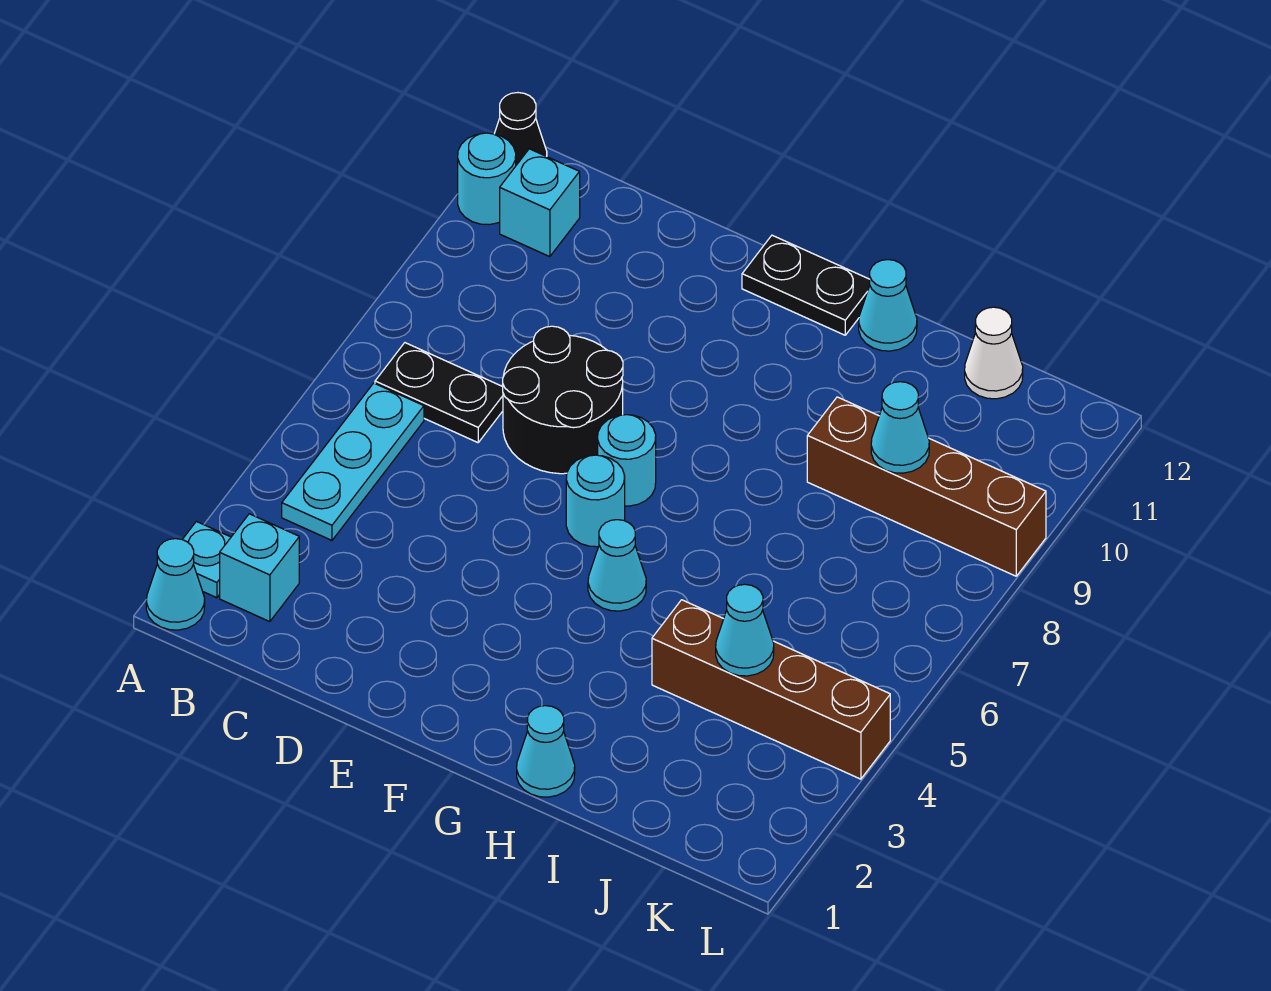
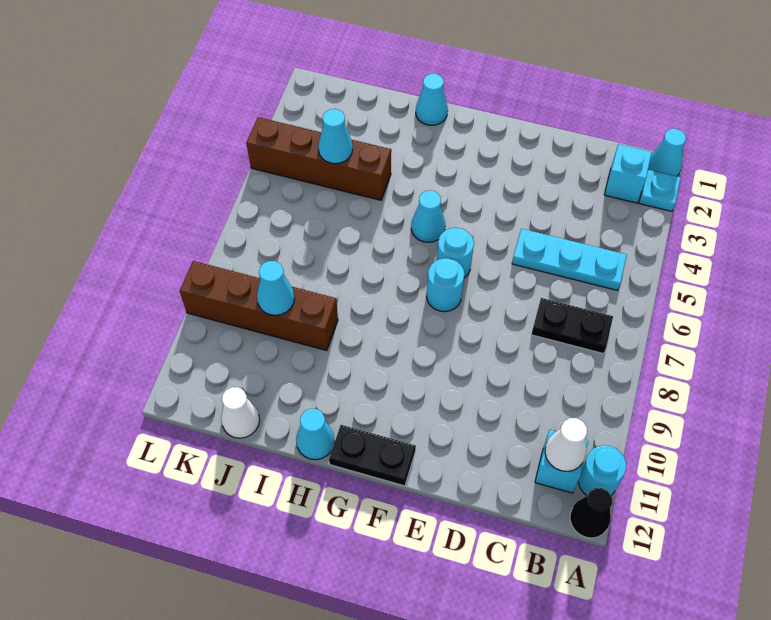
cyan 1x3 plate [282,383,424,540] -> cyan 1x3 plate turned to [512,229,627,290]
none -> white 1x1 cone [545,418,587,471]
black 2x2 round brick [503,326,623,474] -> none

